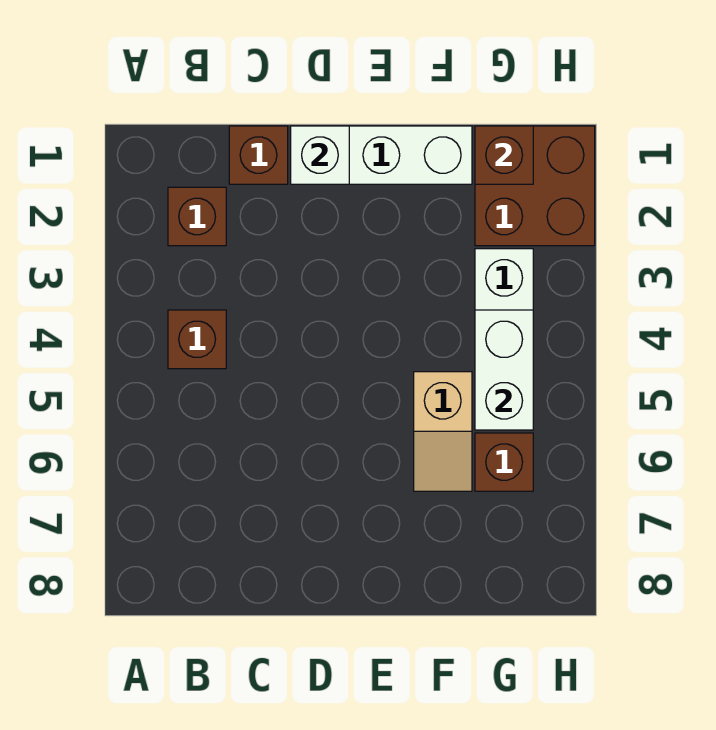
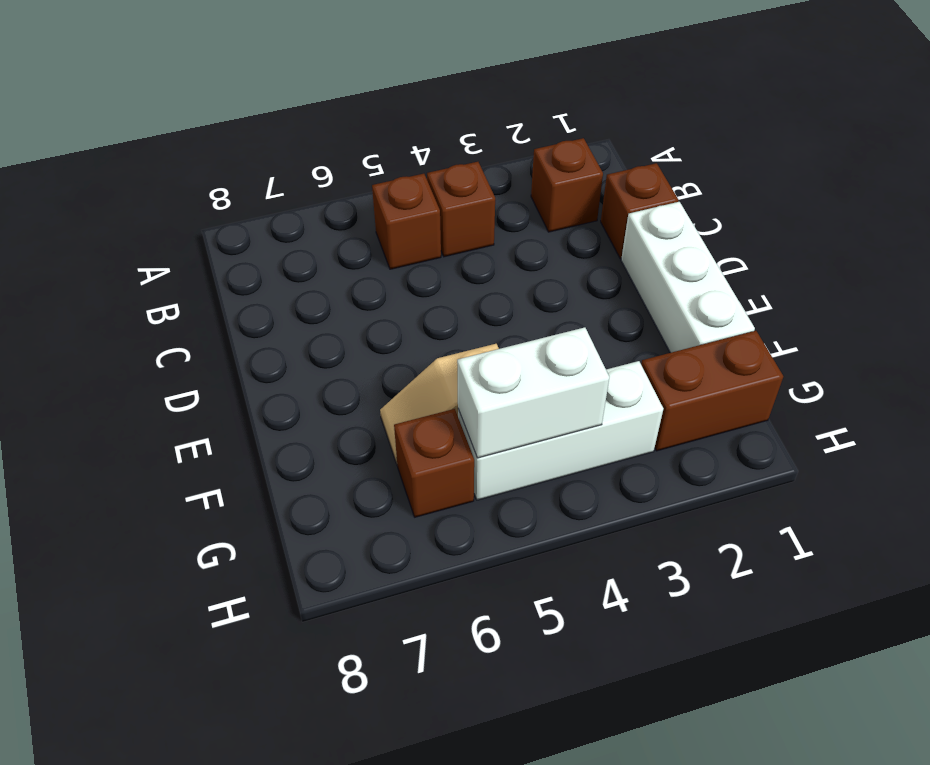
white 1x1 brick [291,126,349,184] -> none
brown 2x2 brick [475,126,595,246] -> brown 1x2 brick [641,331,783,451]
brown 1x1 brick [475,126,533,184] -> brown 1x1 brick moved to [372,174,441,269]

